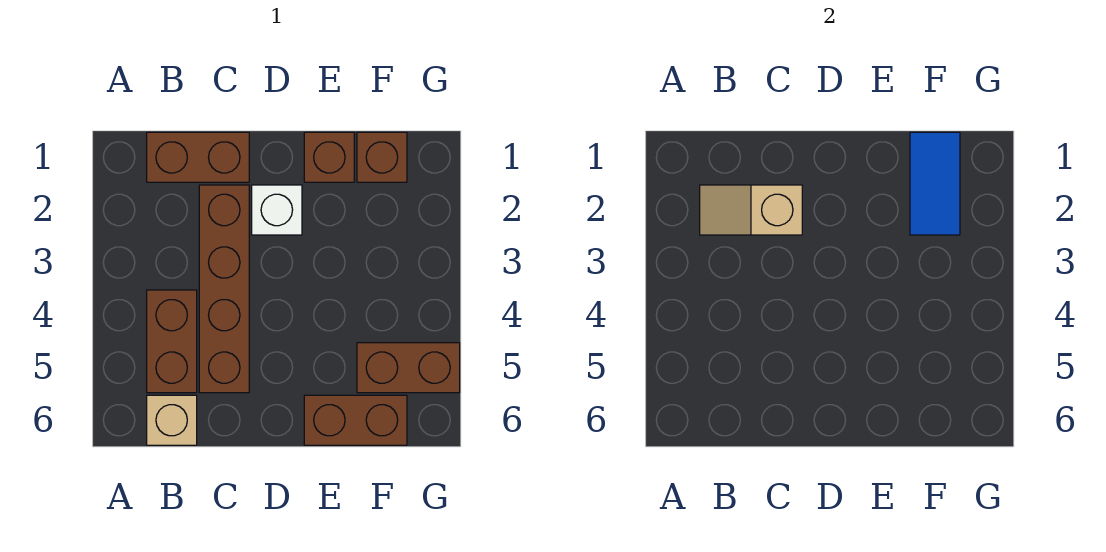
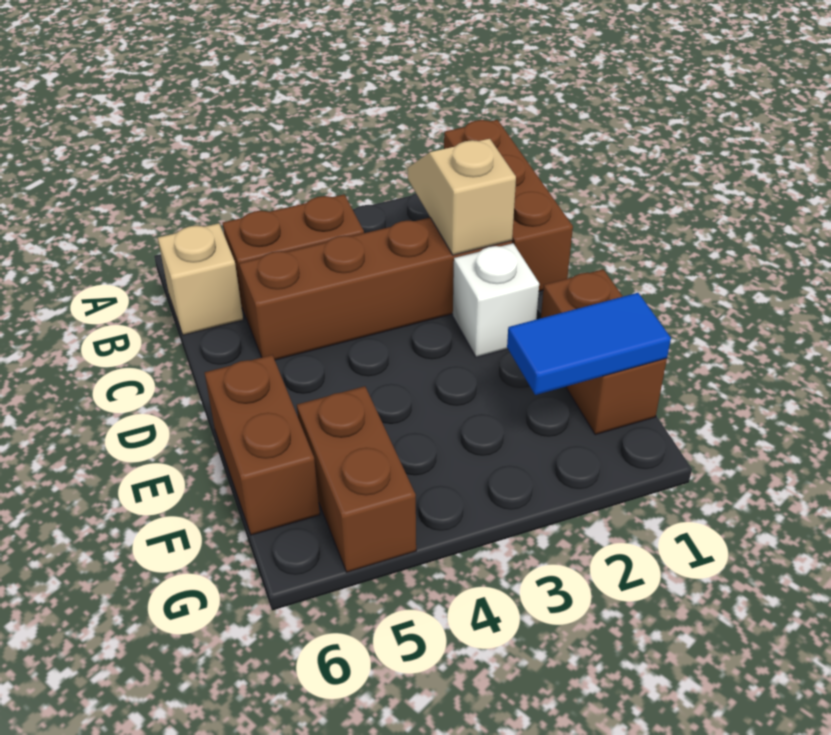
brown 1x2 brick [147,132,249,182] -> brown 1x3 brick [444,120,573,291]

